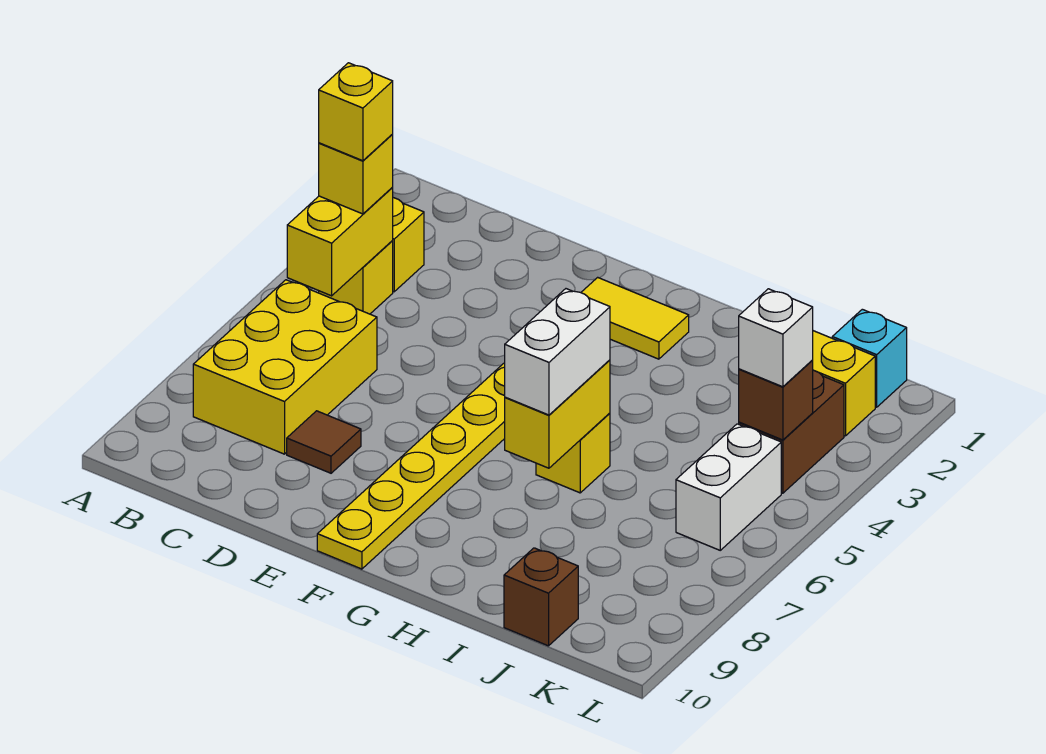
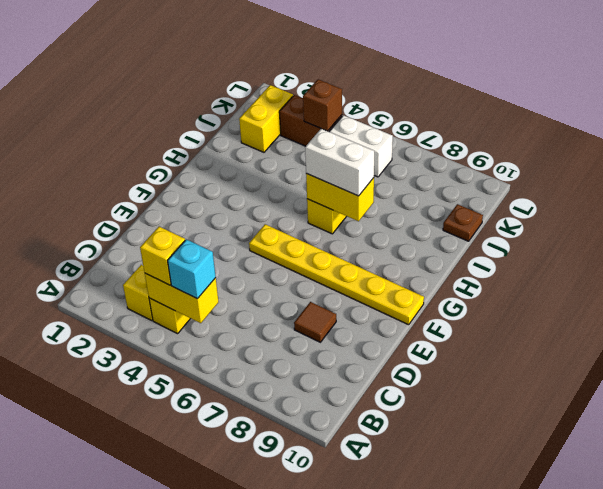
yellow 1x1 brick [319,63,393,161] -> none
yellow 2x3 brick [193,280,377,454] -> none
yellow 1x2 tile [581,277,689,359] -> none
brown 1x1 brick [504,548,578,646] -> brown 1x1 plate [443,204,483,241]
cyan 1x1 brick [832,309,907,407] -> cyan 1x1 brick moved to [168,239,216,299]
white 1x1 brick [739,289,813,387] -> none

